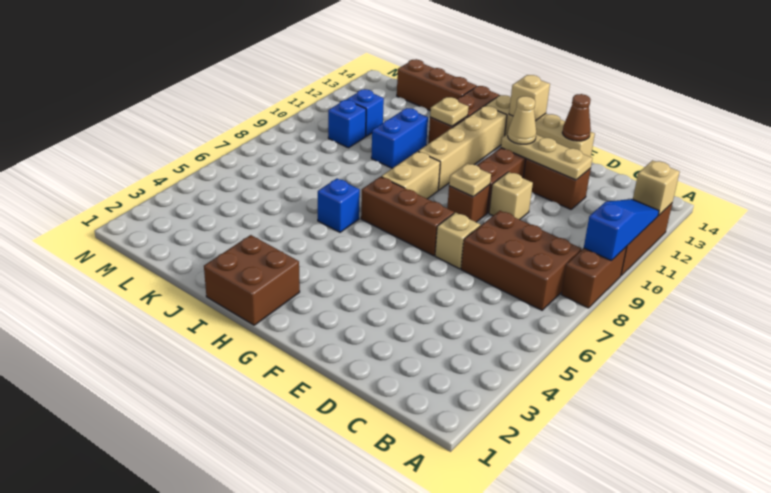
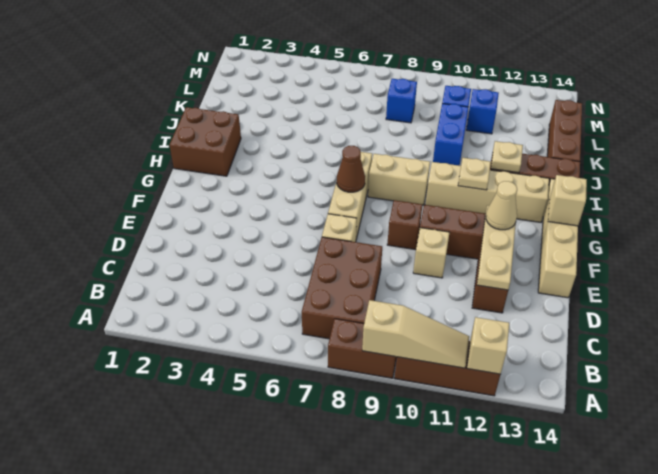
blue 1x3 slope [584,199,659,260] -> tan 1x3 slope [362,300,469,368]
brown 1x1 cone [562,94,591,141] -> brown 1x1 cone moved to [337,146,365,192]
brown 1x3 brick [361,177,454,256] -> tan 1x3 brick [328,152,372,239]
tan 1x1 plate [449,163,491,197] -> tan 1x1 plate moved to [458,158,491,190]
blue 1x1 brick [318,179,360,232] -> blue 1x1 brick moved to [386,79,417,123]
blue 1x2 brick [371,108,428,168] -> blue 1x2 brick turned to [433,104,468,166]

